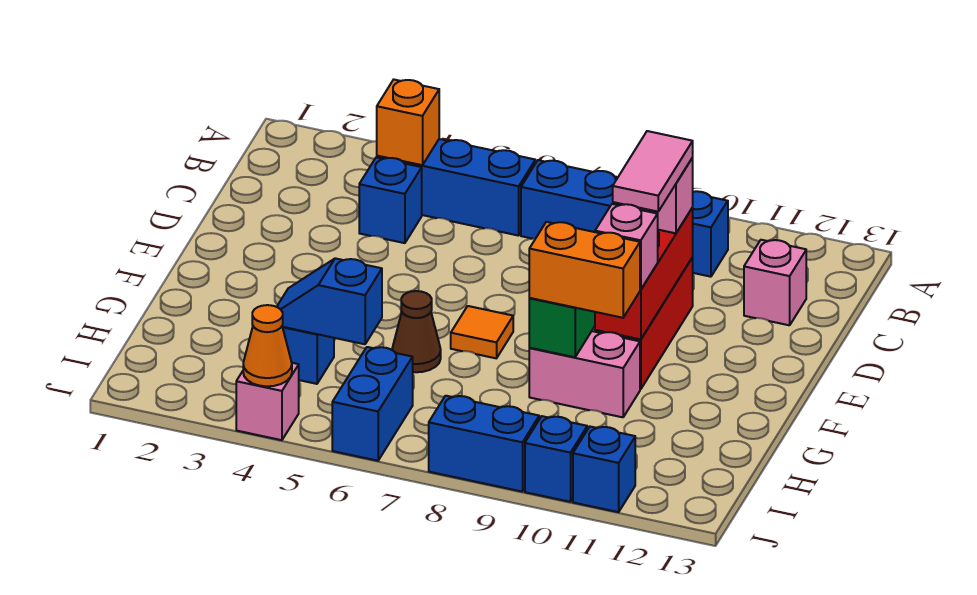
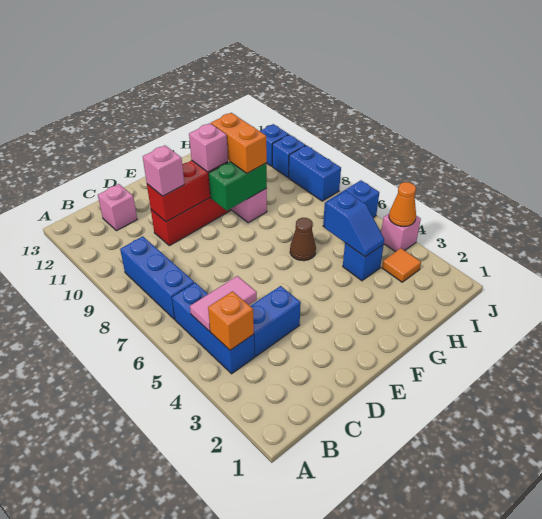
blue 1x4 brick [521,160,728,277] -> blue 1x3 brick [120,236,194,319]
blue 1x1 brick [359,157,422,243] -> blue 1x2 brick [250,286,301,357]
pink 1x2 tile [613,131,693,212] -> pink 1x2 tile moved to [190,276,257,331]
orange 1x1 tile [451,306,513,358] -> orange 1x1 tile moved to [382,248,421,282]

